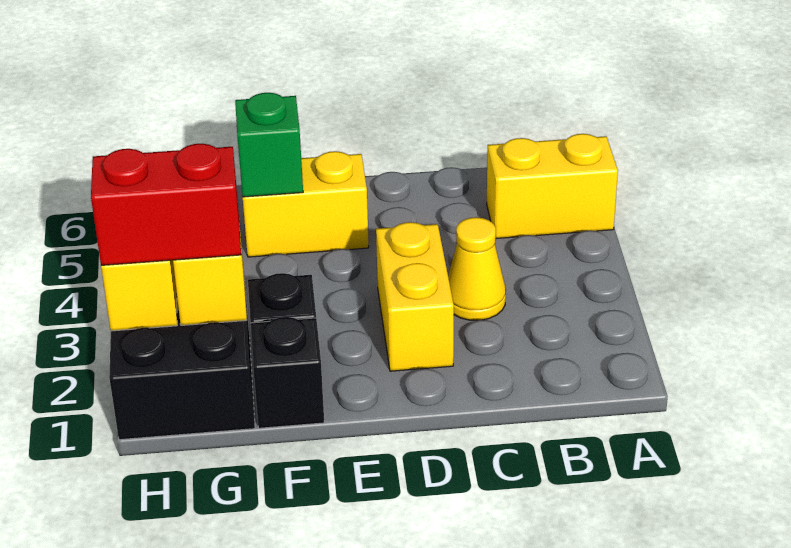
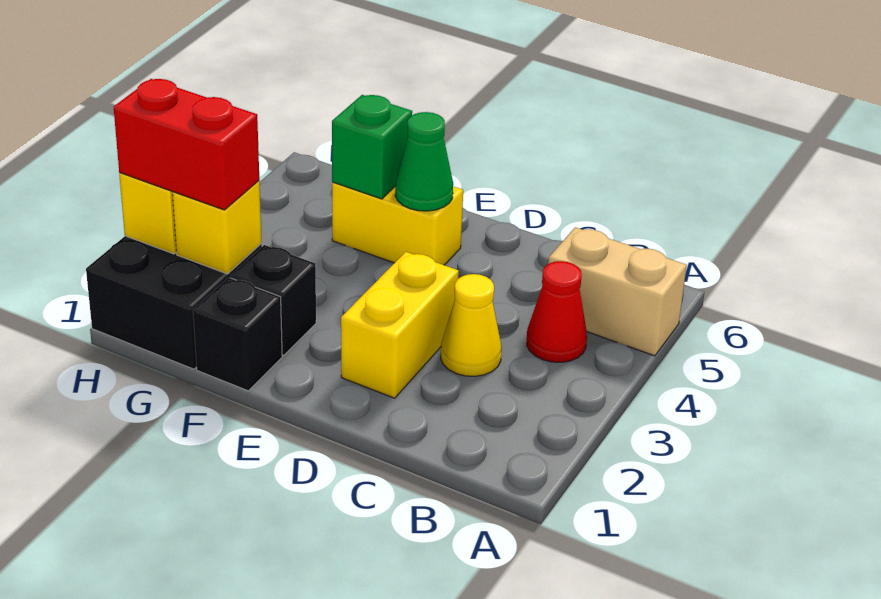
yellow 1x2 brick [487,134,618,238] -> tan 1x2 brick [548,227,687,356]
none -> red 1x1 cone [527,261,587,362]
none -> green 1x1 cone [395,112,453,211]

